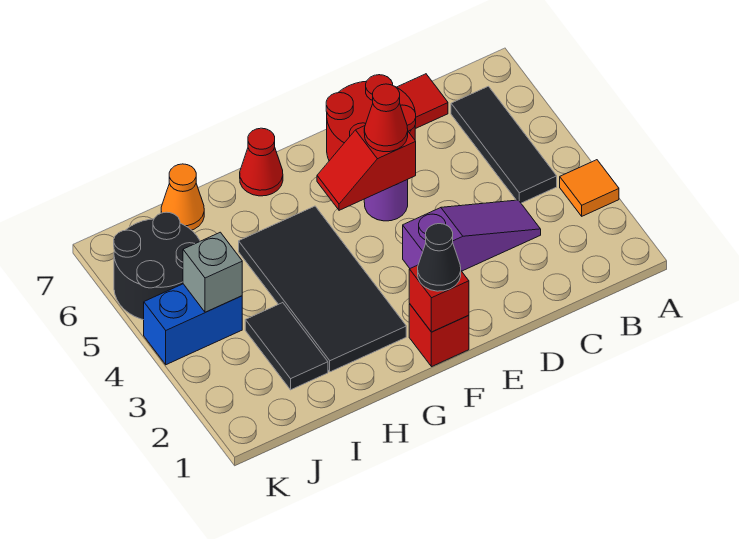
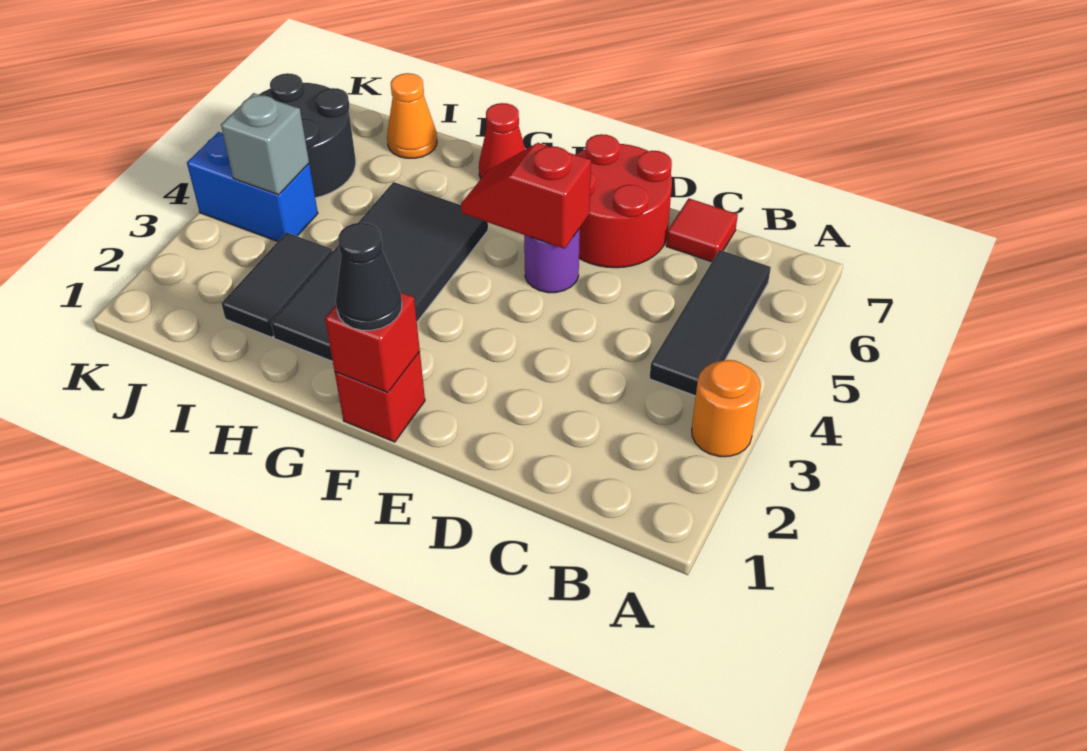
orange 1x1 tile [560,160,619,216] -> orange 1x1 round brick [692,360,761,457]
purple 1x3 slope [403,200,541,271] -> none
red 1x1 cone [364,84,408,152] -> none

